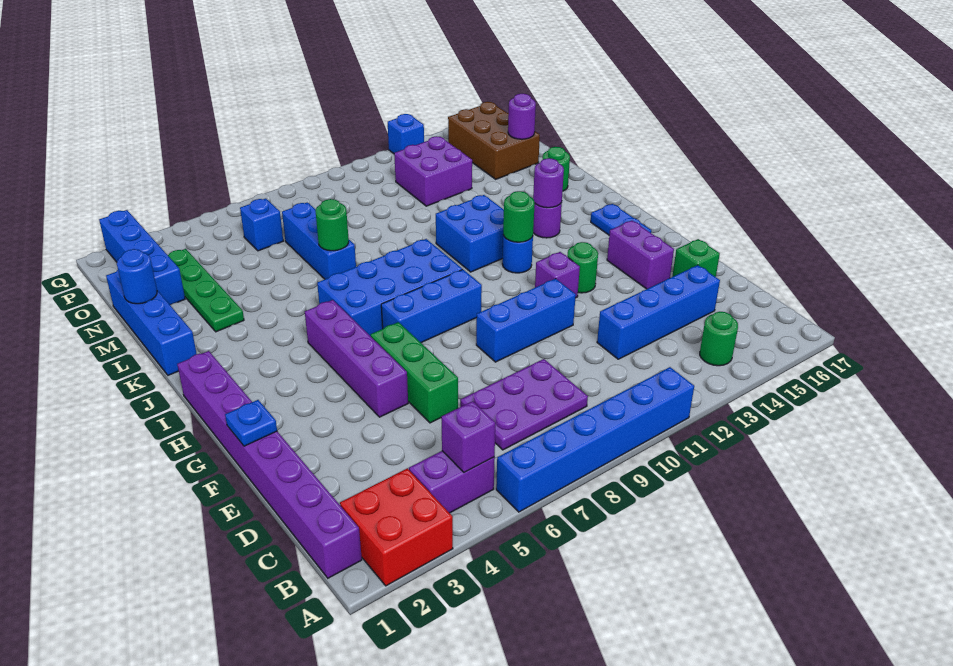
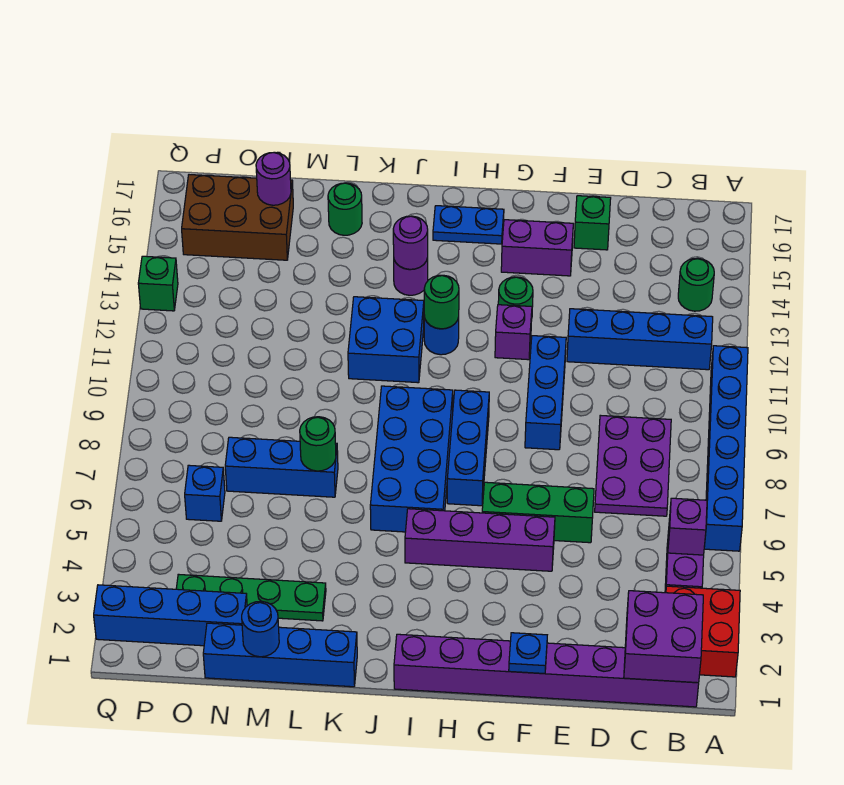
blue 1x4 brick [597,265,720,359] -> blue 1x4 brick turned to [567,309,713,370]
purple 2x2 brick [394,136,472,206] -> purple 2x2 brick moved to [624,591,703,683]
blue 1x1 brick [388,114,424,154] -> green 1x1 brick [138,256,178,311]

